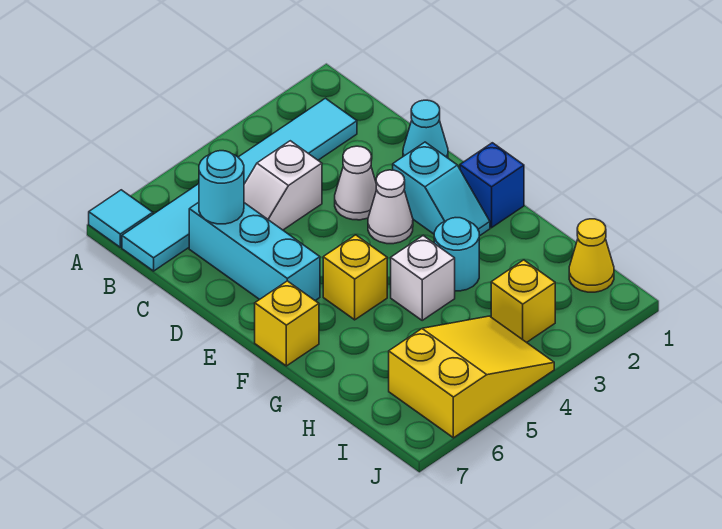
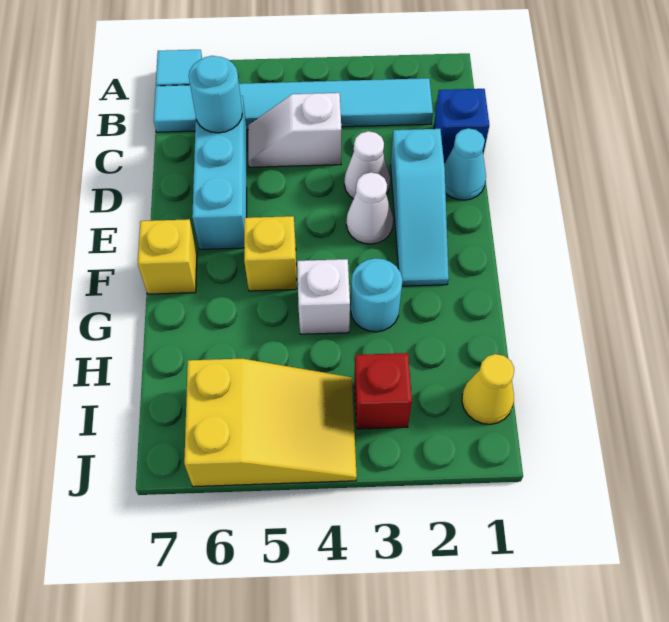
cyan 1x2 slope [393,142,490,236] -> cyan 1x3 slope [391,129,449,286]
blue 1x1 brick [460,143,524,228] -> blue 1x1 brick moved to [434,89,489,162]
yellow 1x1 brick [491,260,555,342] -> red 1x1 brick [354,353,412,429]

